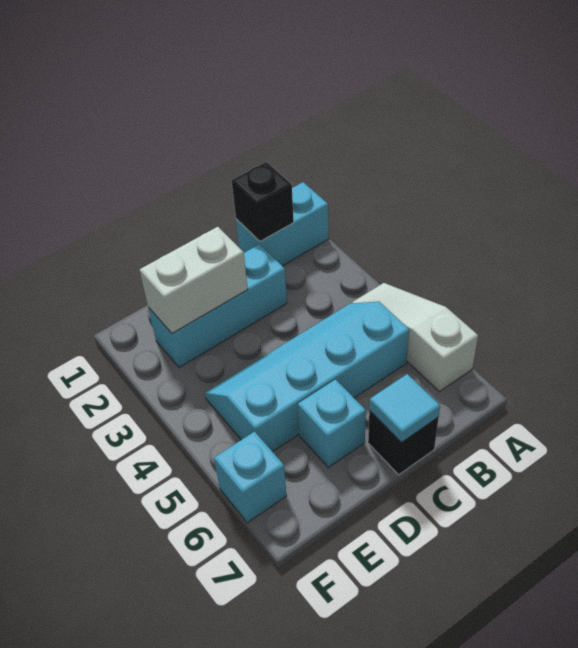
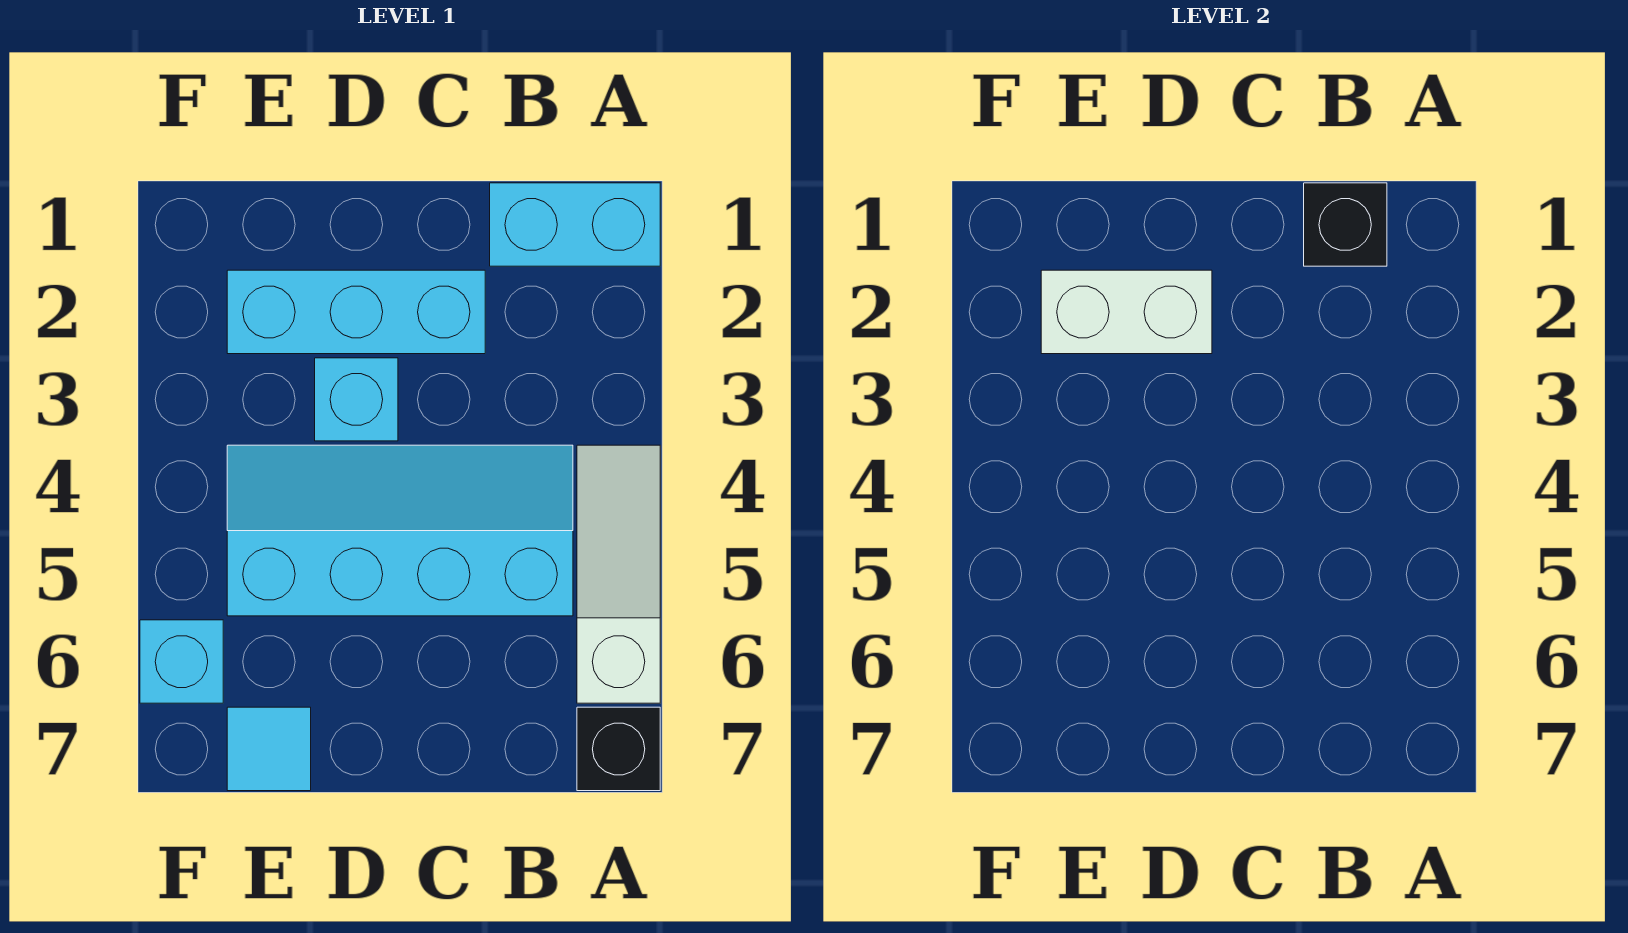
black 1x1 brick [368,411,439,475] -> black 1x1 brick moved to [577,707,660,791]
cyan 1x1 tile [369,374,440,443] -> cyan 1x1 tile moved to [227,707,311,791]
cyan 1x1 brick [298,380,366,467] -> cyan 1x1 brick moved to [315,358,398,441]

